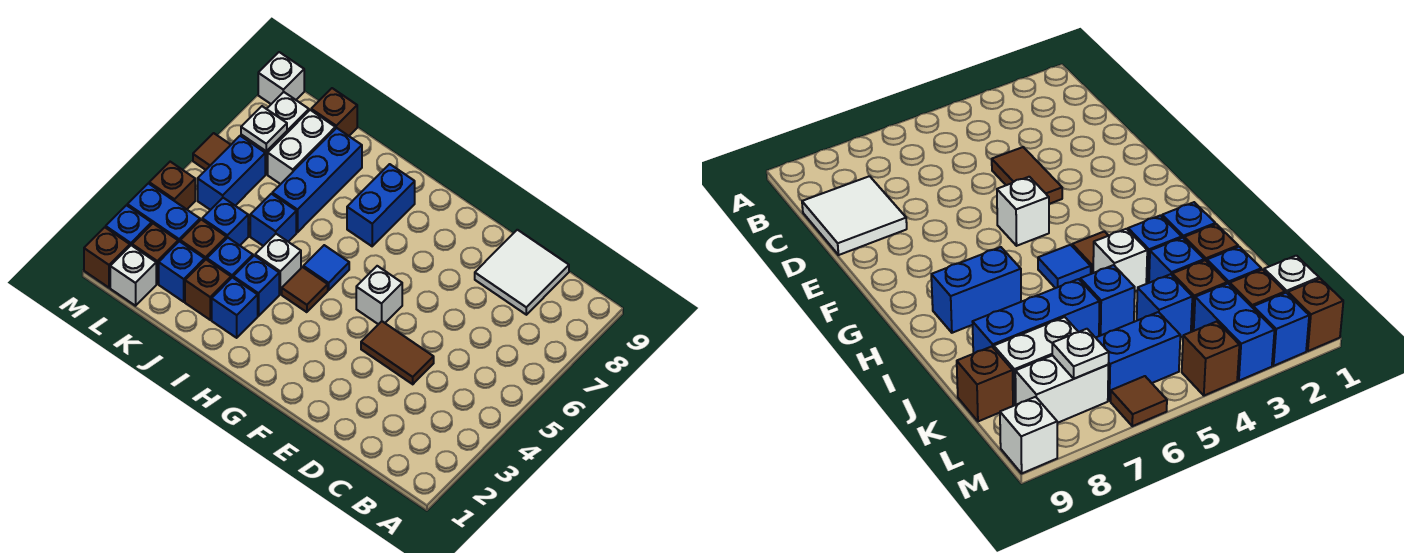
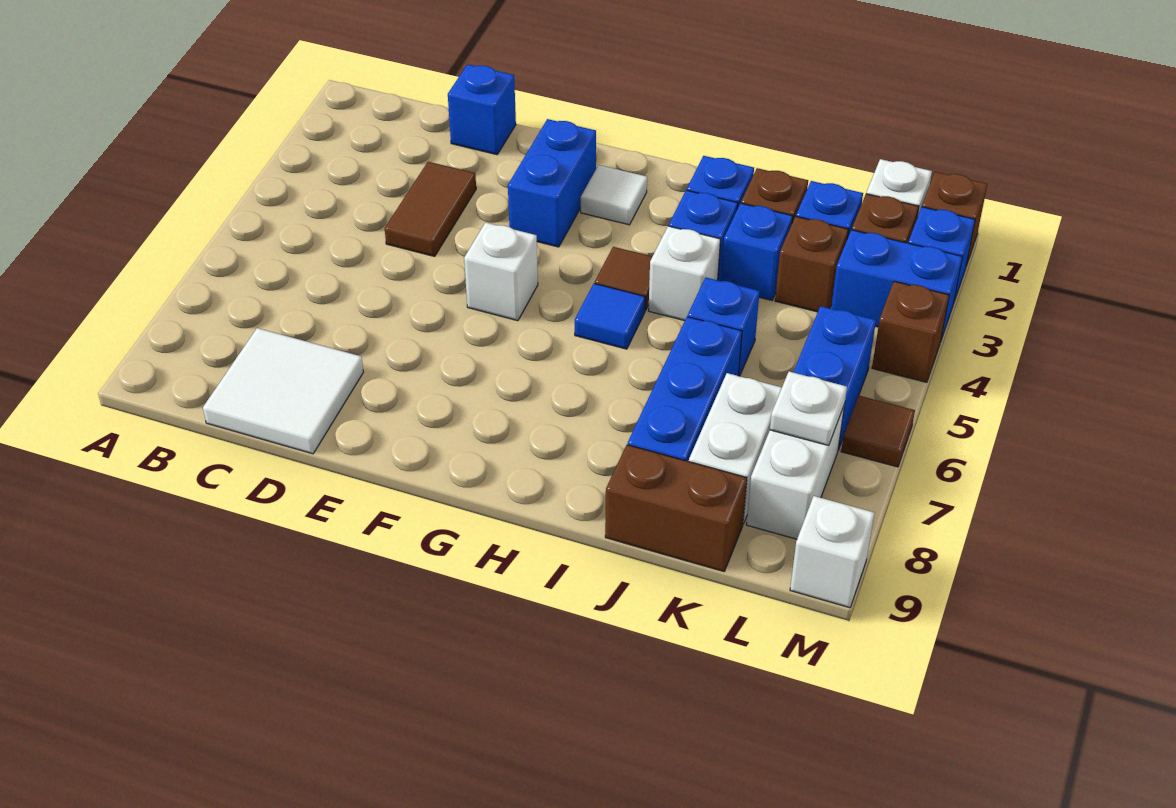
brown 1x2 tile [361,321,434,384] -> brown 1x2 tile turned to [385,162,476,256]
none -> white 1x1 tile [581,165,647,225]
blue 1x2 brick [347,164,415,246] -> blue 1x2 brick moved to [508,119,596,247]
blue 1x1 brick [202,198,248,245] -> blue 1x1 brick moved to [448,64,516,155]
brown 1x1 brick [311,88,357,136] -> brown 1x2 brick [605,445,747,571]

